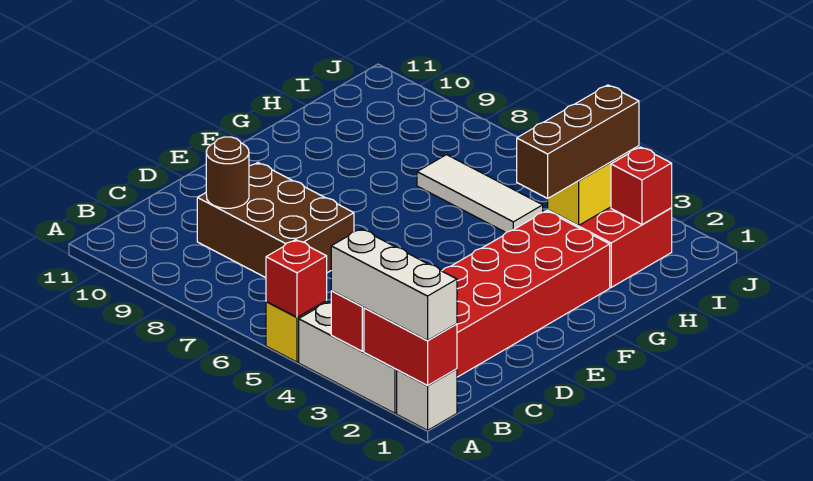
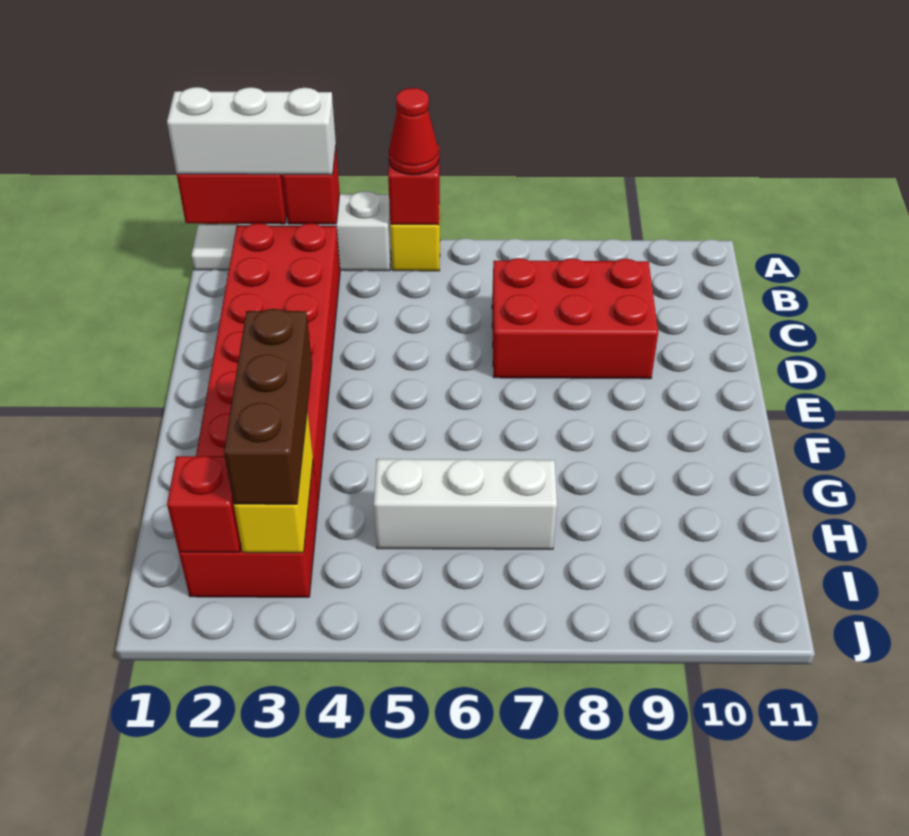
white 1x1 brick [397,369,457,430] -> white 1x1 tile [192,225,237,270]
none -> red 1x1 cone [389,88,439,175]
brown 2x3 brick [197,163,354,278] -> red 2x3 brick [492,258,658,379]
brown 1x1 round brick [206,137,249,208] -> none
white 1x3 tile [417,155,543,232] -> white 1x3 brick [374,459,557,549]

